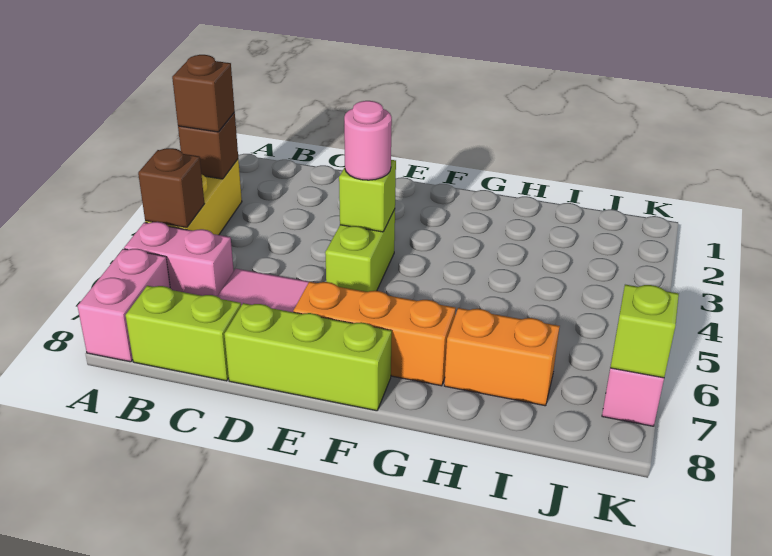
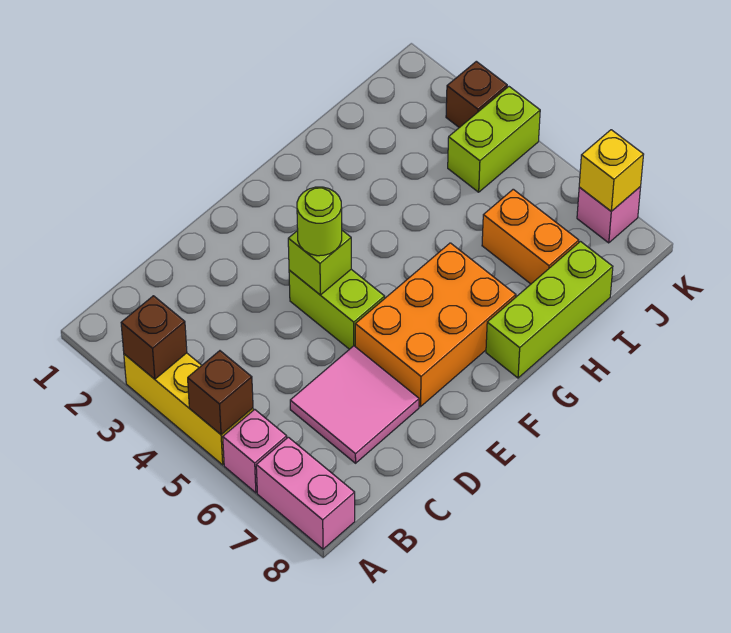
brown 1x1 brick [172,55,235,132] -> brown 1x1 brick moved to [446,61,507,128]
pink 1x2 brick [124,222,234,296] -> pink 1x1 brick [223,409,287,493]
lime 1x2 brick [126,286,241,381] -> lime 1x2 brick moved to [448,87,540,192]
lime 1x3 brick [224,303,392,411] -> lime 1x3 brick moved to [486,242,613,378]
pink 1x1 round brick [344,101,392,180] -> lime 1x1 round brick [297,187,342,256]
orange 1x3 brick [293,281,456,386] -> orange 2x3 brick [355,243,516,407]
orange 1x2 brick [444,308,560,406] -> orange 1x2 brick turned to [482,189,579,284]
lime 1x1 brick [610,285,679,378] -> yellow 1x1 brick [579,130,644,211]

